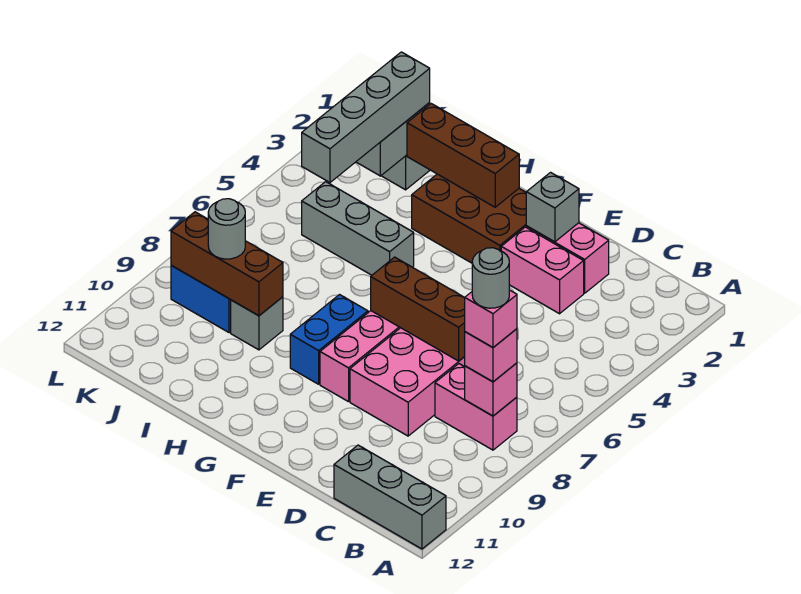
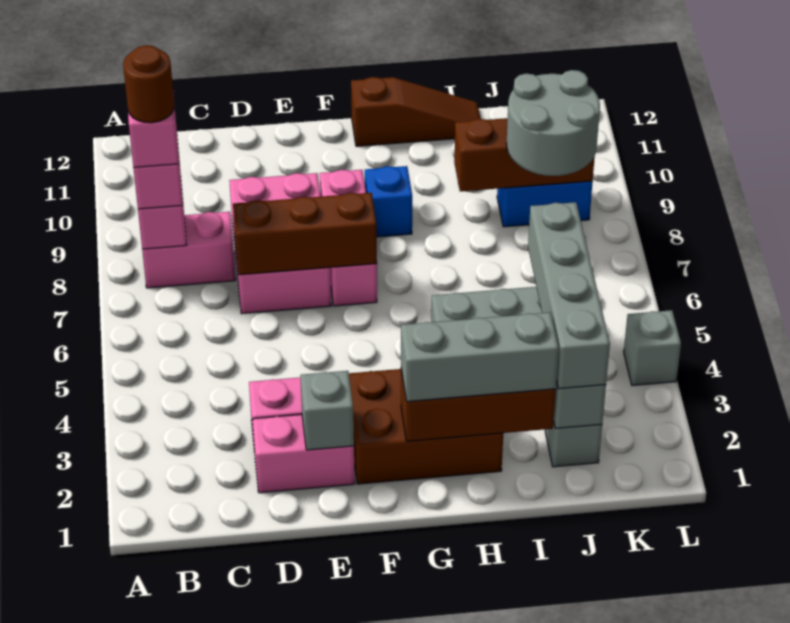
grey 1x3 brick [334,445,446,549] -> grey 1x3 brick moved to [401,312,559,402]
grey 1x1 round brick [472,248,509,308] -> brown 1x1 round brick [123,45,174,123]
blue 1x2 brick [290,295,368,384] -> blue 1x1 brick [365,166,412,237]
none -> brown 1x3 slope [351,77,481,146]
grey 1x1 brick [231,297,283,350] -> grey 1x1 brick moved to [624,310,681,386]
grey 1x1 round brick [208,199,245,259] -> grey 2x2 round brick [506,70,600,176]

